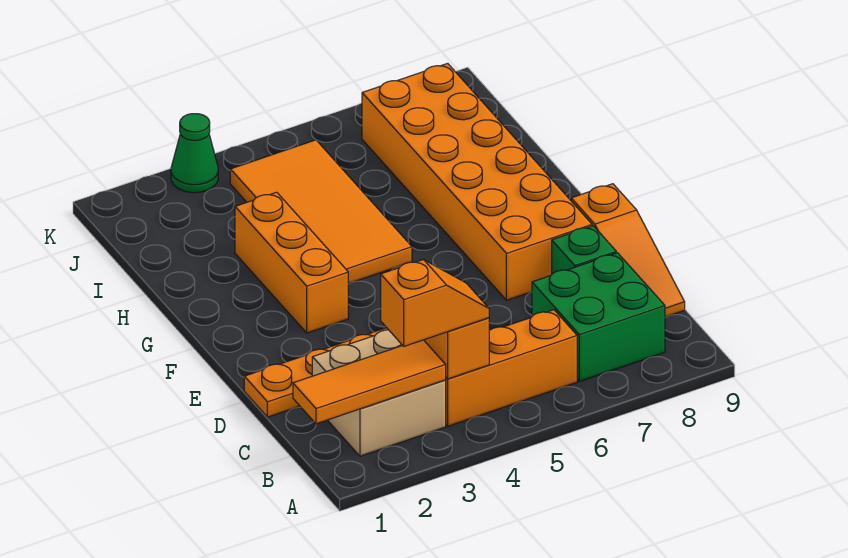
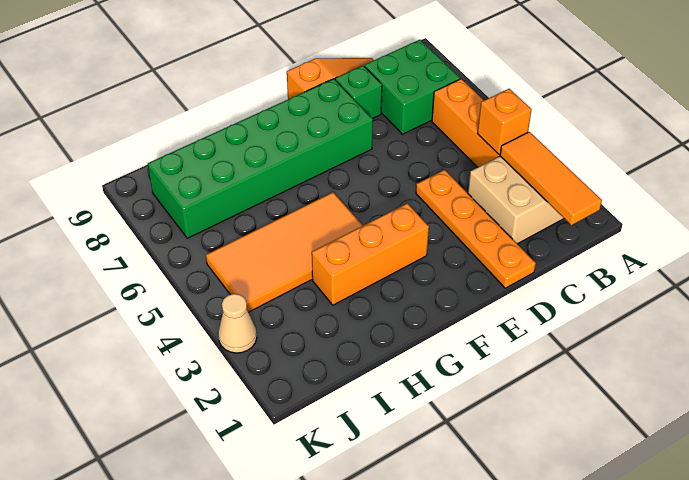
orange 1x2 slope [381,260,489,346] -> none
orange 2x6 brick [362,63,592,300] -> green 2x6 brick [148,79,373,238]
green 1x1 cone [171,114,218,193] -> tan 1x1 cone [218,294,257,353]

